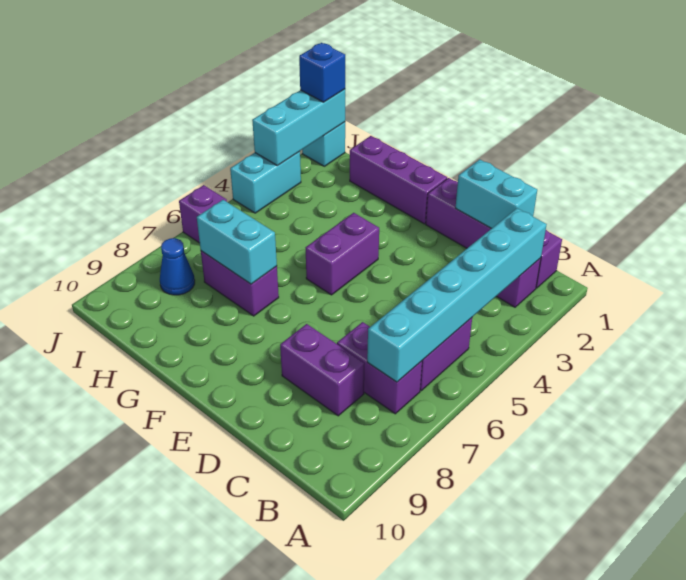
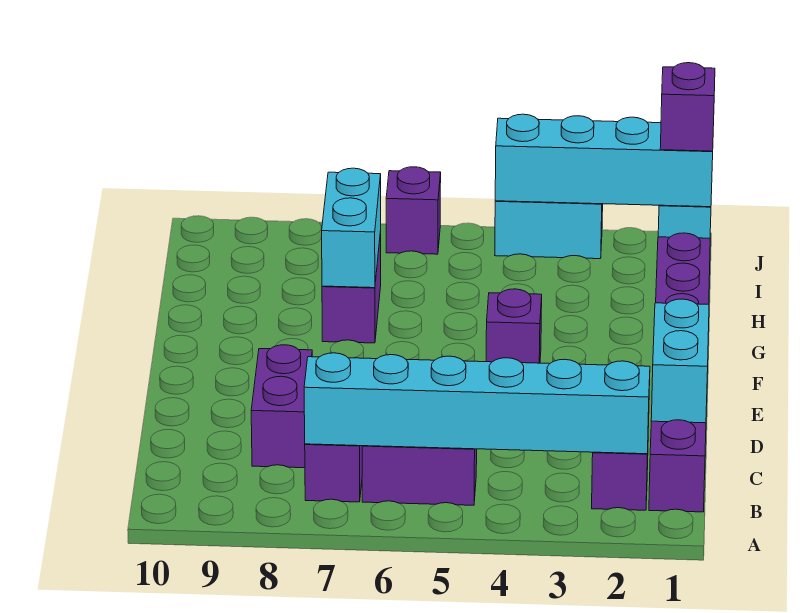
purple 1x2 brick [306,213,379,295] -> purple 1x1 brick [486,289,542,363]
blue 1x1 cone [160,238,195,295] -> none
cyan 1x3 brick [252,89,345,166] -> cyan 1x4 brick [495,114,713,207]
blue 1x1 brick [299,43,345,102] -> purple 1x1 brick [660,63,715,151]

